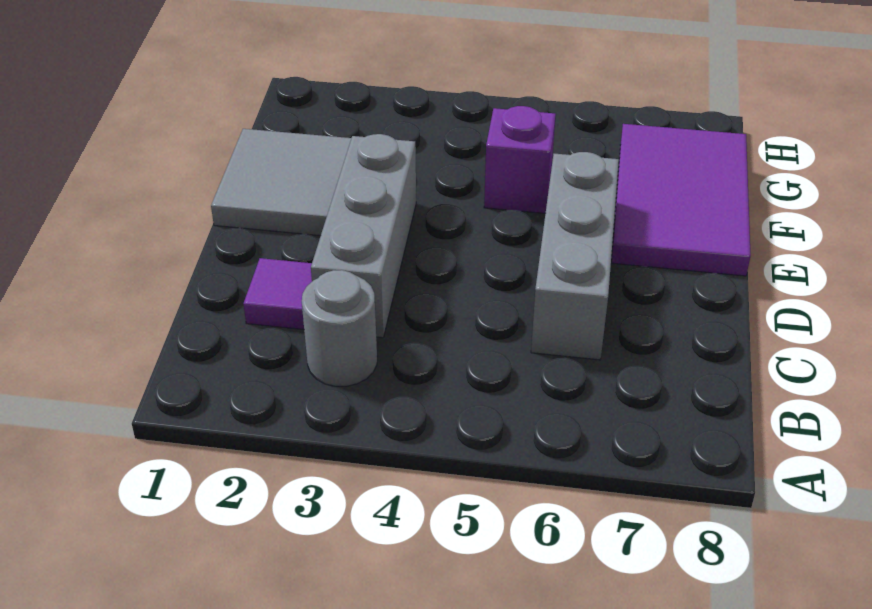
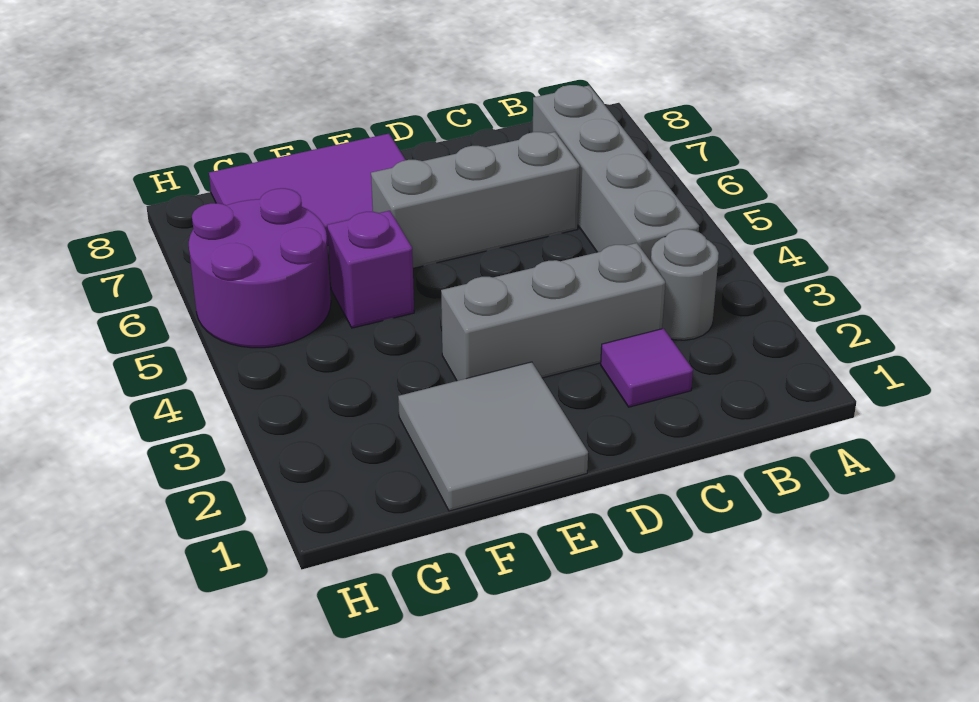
none -> grey 1x4 brick [533,85,699,261]
none -> purple 2x2 round brick [189,188,331,348]

